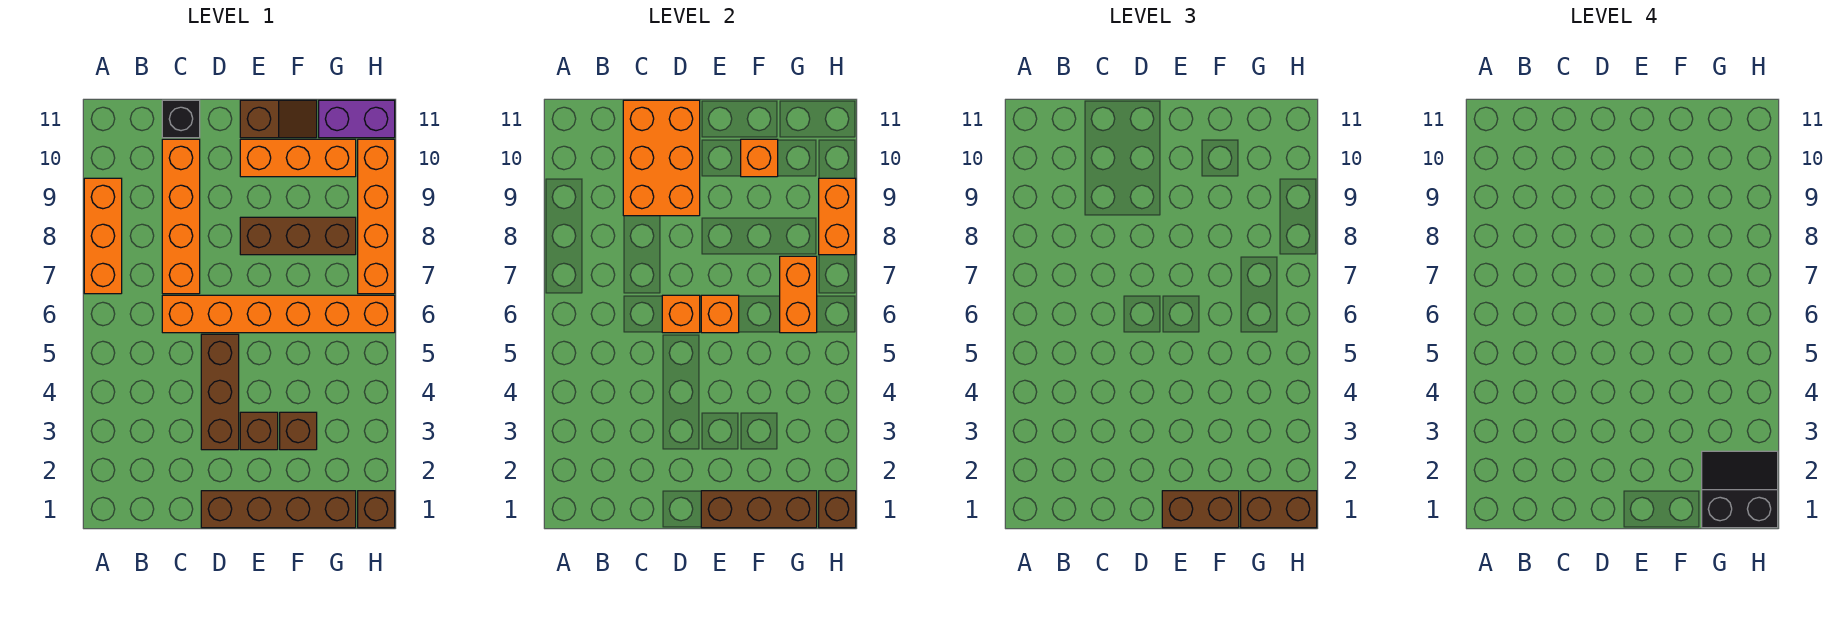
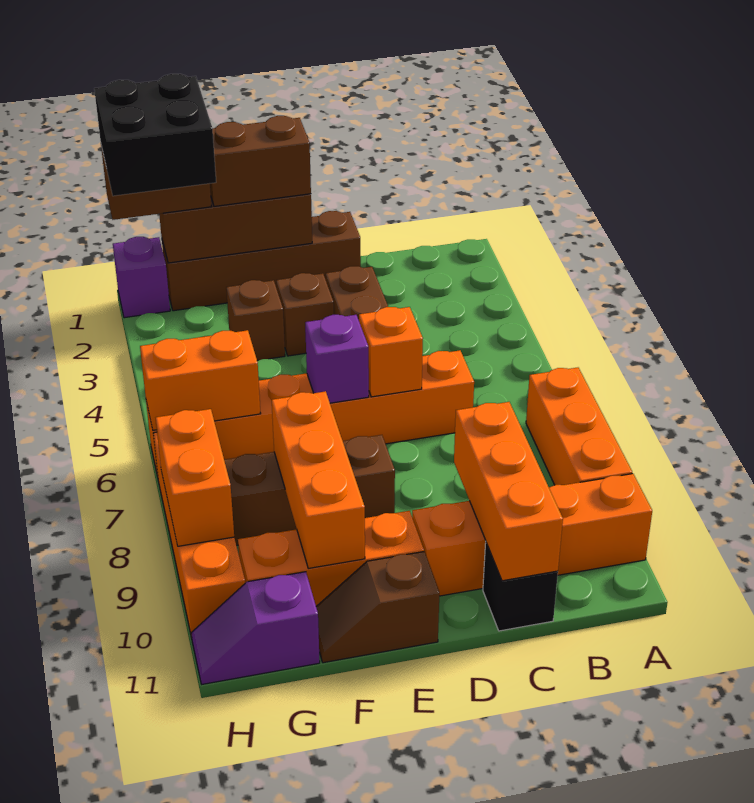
orange 1x4 brick [162,139,200,294] -> orange 1x4 brick turned to [412,474,652,596]
orange 2x3 brick [623,100,700,216] -> orange 1x3 brick [454,402,563,581]
orange 1x1 brick [701,295,739,333] -> purple 1x1 brick [305,315,369,403]
orange 1x1 brick [741,139,778,177] -> orange 1x3 brick [272,391,365,568]
black 2x2 slope [1702,451,1778,528] -> black 2x2 brick [94,74,216,196]
orange 1x2 brick [780,256,817,333] -> orange 1x2 brick turned to [140,330,261,430]
purple 1x2 brick [319,100,395,138] -> purple 1x2 slope [191,572,320,684]
brown 1x1 brick [358,491,395,528] -> purple 1x1 brick [113,237,170,318]
brown 1x1 brick [819,491,856,528] -> none

